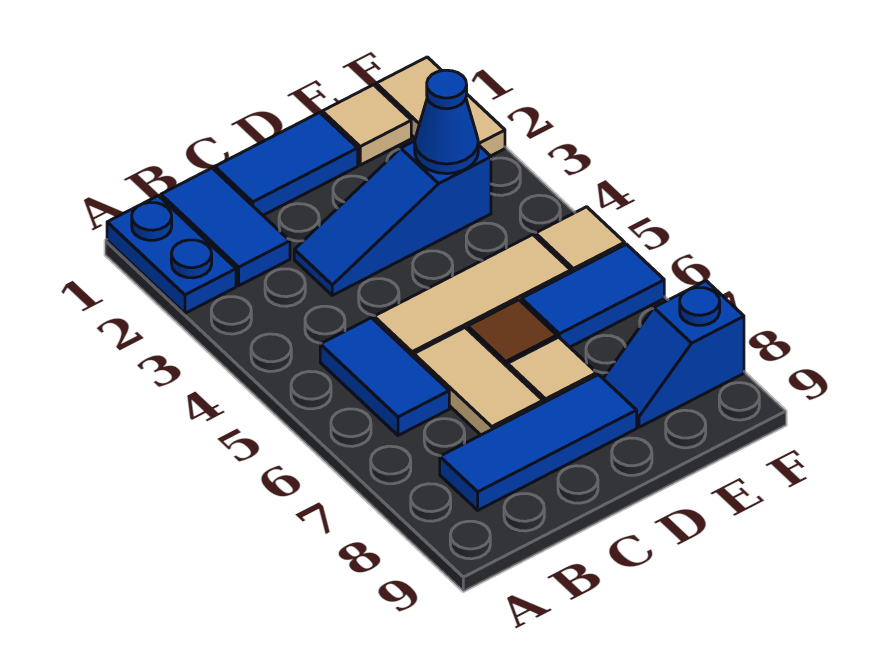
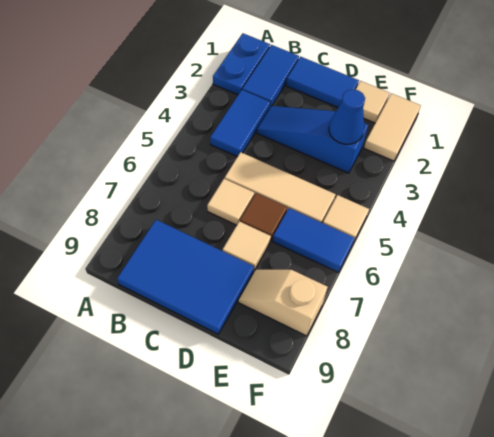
blue 1x2 tile [320,318,449,435] -> blue 1x2 tile moved to [210,90,270,157]
blue 1x3 tile [440,375,637,510] -> blue 2x3 tile [117,220,254,334]
tan 1x2 tile [414,328,543,435] -> tan 1x1 tile [207,179,254,225]
blue 1x2 slope [603,281,744,427] -> tan 1x2 slope [238,270,327,336]

